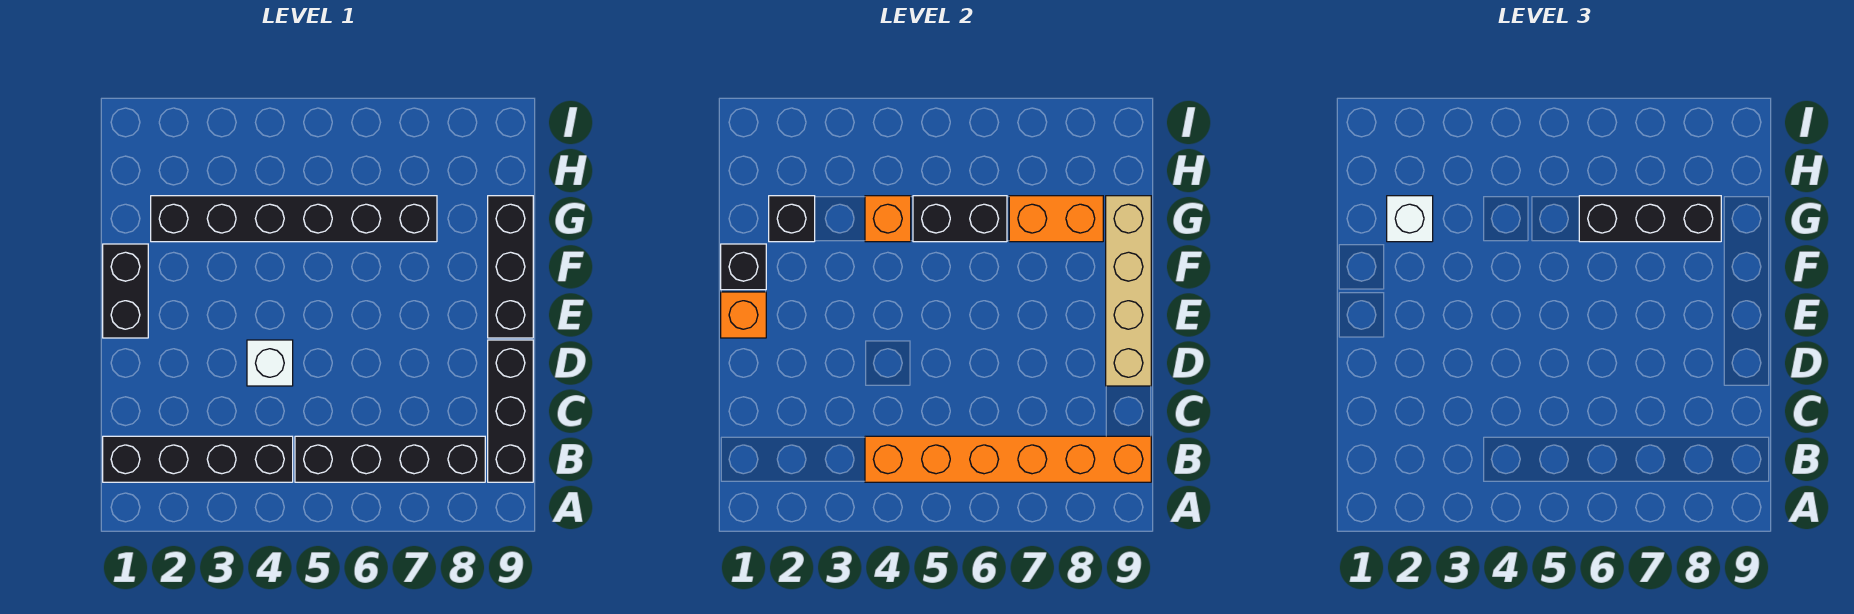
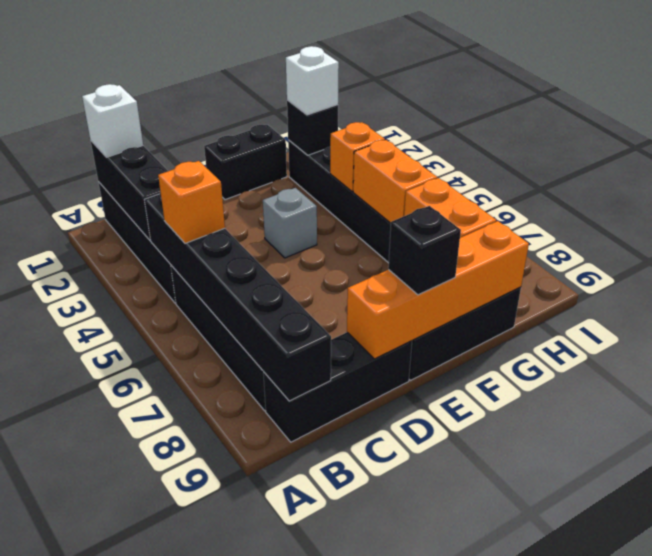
orange 1x6 brick [865,436,1151,482] -> black 1x6 brick [145,192,331,401]
white 1x1 brick [247,340,293,386] -> white 1x1 brick moved to [82,84,143,157]
tan 1x4 brick [1106,196,1151,386] -> orange 1x4 brick [347,221,529,359]
orange 1x1 brick [721,292,766,338] -> orange 1x1 brick moved to [158,161,225,243]
none -> grey 1x1 brick [263,188,317,258]
black 1x1 brick [721,244,766,290] -> black 1x1 brick moved to [388,206,461,295]
black 1x2 brick [913,196,1007,242] -> orange 1x2 brick [353,140,437,223]
black 1x3 brick [1579,196,1721,242] -> black 1x3 brick moved to [91,141,168,240]

